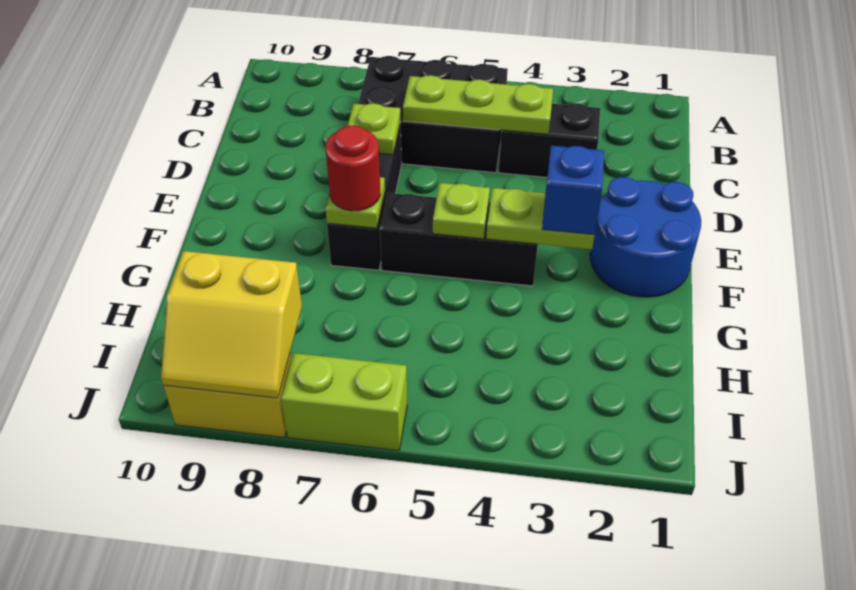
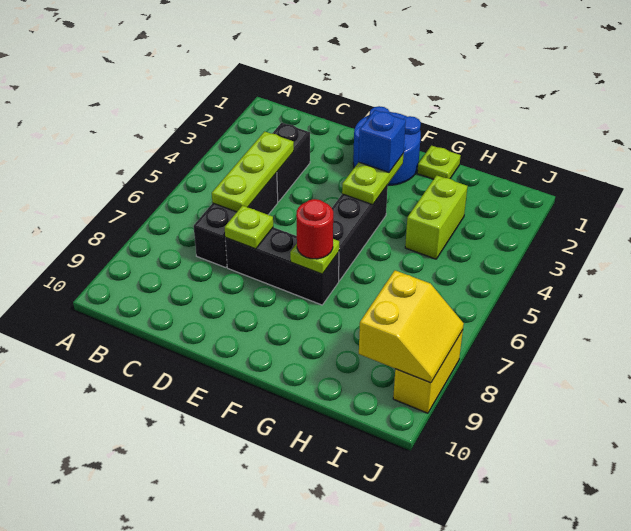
black 2x3 brick [358,56,508,173] -> black 1x3 brick [194,173,278,268]
lime 1x1 plate [433,183,490,239] -> lime 1x1 plate moved to [417,146,461,179]
lime 1x2 brick [281,353,407,451] -> lime 1x2 brick moved to [405,175,468,259]

